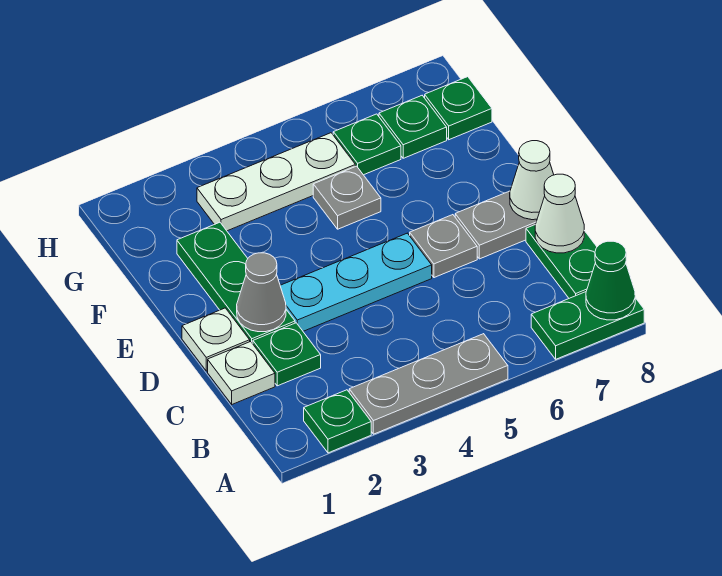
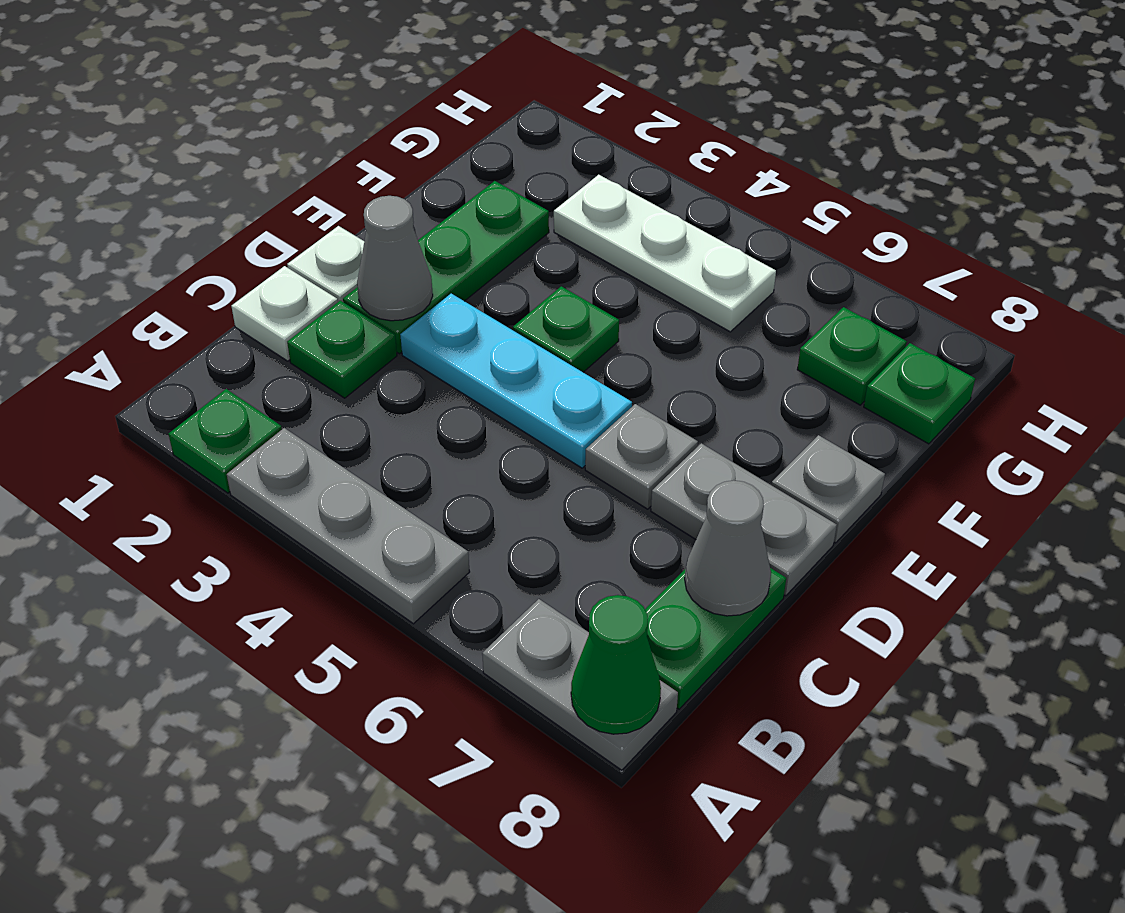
green 1x2 plate [531,292,644,359] -> grey 1x2 plate [482,599,678,770]
white 1x1 cone [535,174,584,253] -> grey 1x1 cone [685,480,771,616]
white 1x1 cone [510,141,554,220] -> none
grey 1x1 plate [313,166,381,229] -> grey 1x1 plate moved to [772,435,885,543]
green 1x1 plate [333,114,401,175] -> green 1x1 plate moved to [513,286,619,372]

